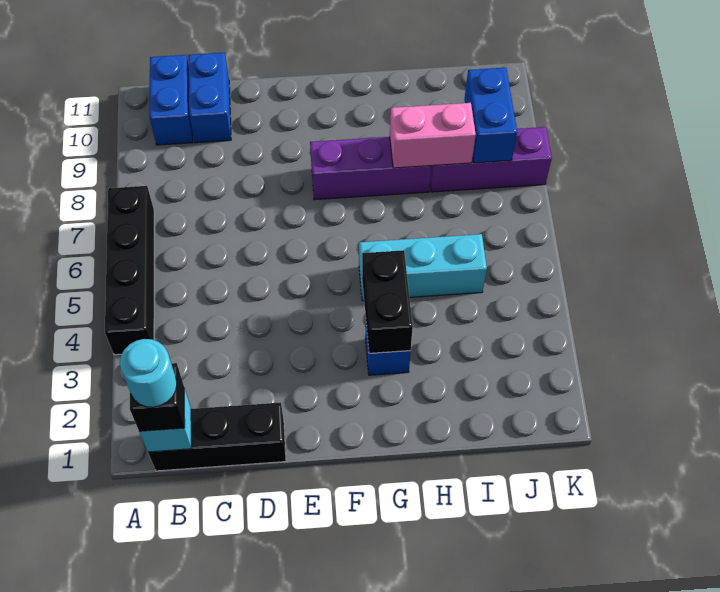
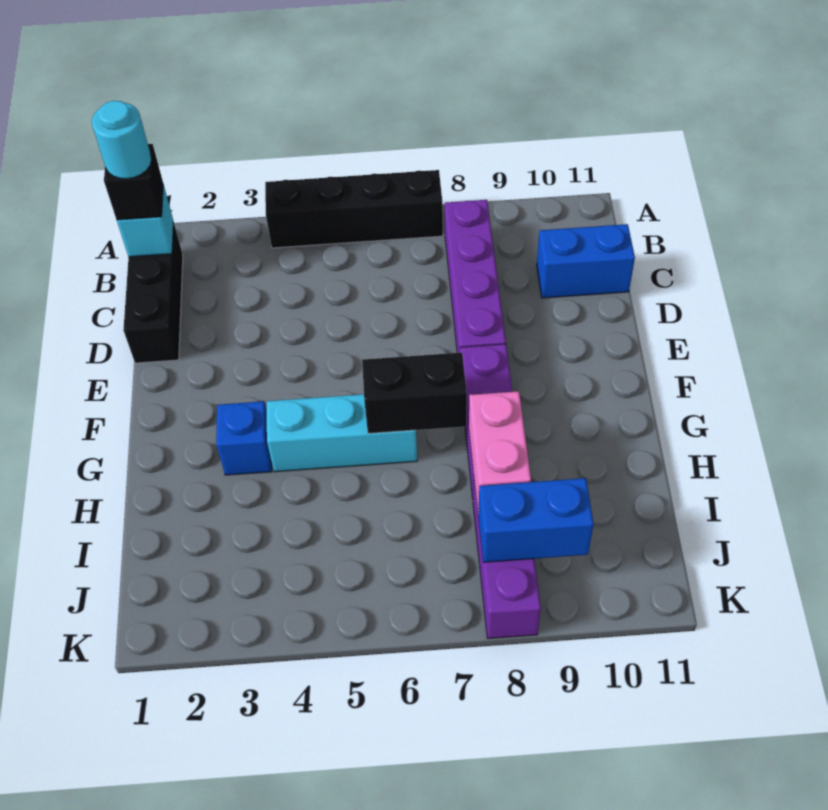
none -> purple 1x4 brick [445,200,506,353]
blue 1x2 brick [150,55,193,145] -> none
black 1x2 brick [362,250,413,353] -> black 1x2 brick moved to [362,353,467,434]
cyan 1x3 brick [359,234,487,301] -> cyan 1x3 brick turned to [267,394,417,472]

